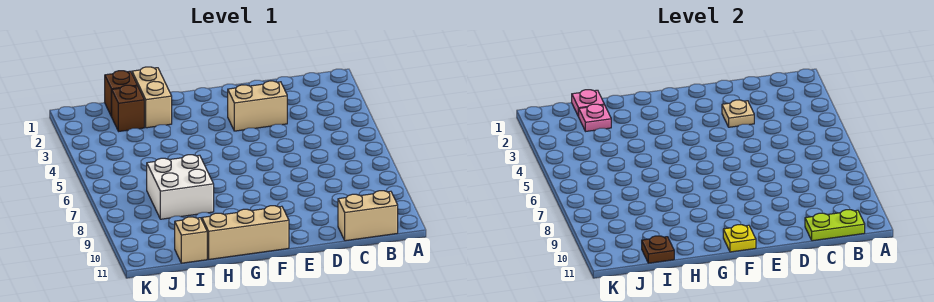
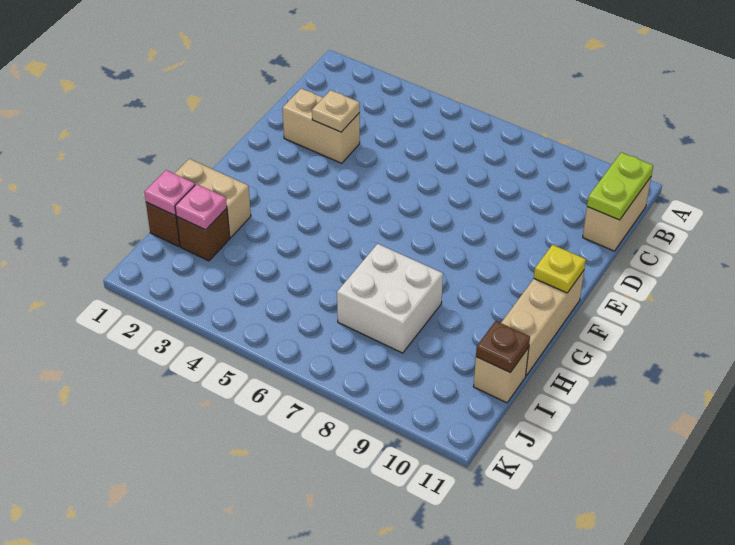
tan 1x2 brick [228,81,287,131] -> tan 1x2 brick turned to [282,88,360,163]

